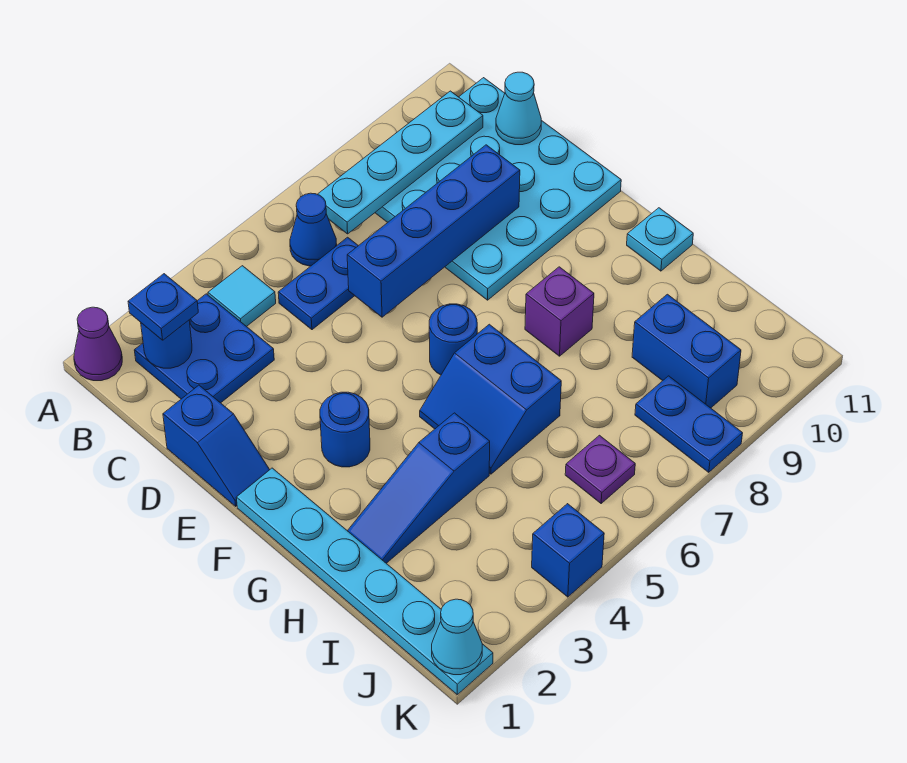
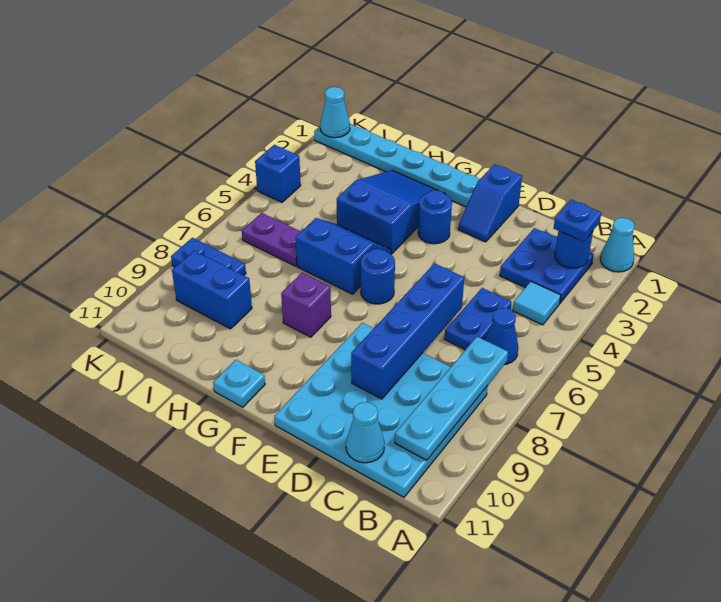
purple 1x1 cone [74,307,122,381] -> cyan 1x1 cone [600,218,635,272]
blue 1x2 slope [163,385,270,506] -> blue 1x2 slope turned to [458,164,522,242]
blue 1x3 slope [348,413,490,563] -> blue 2x3 slope [337,170,445,254]
purple 1x1 plate [565,435,635,503] -> purple 1x2 plate [242,213,301,266]

